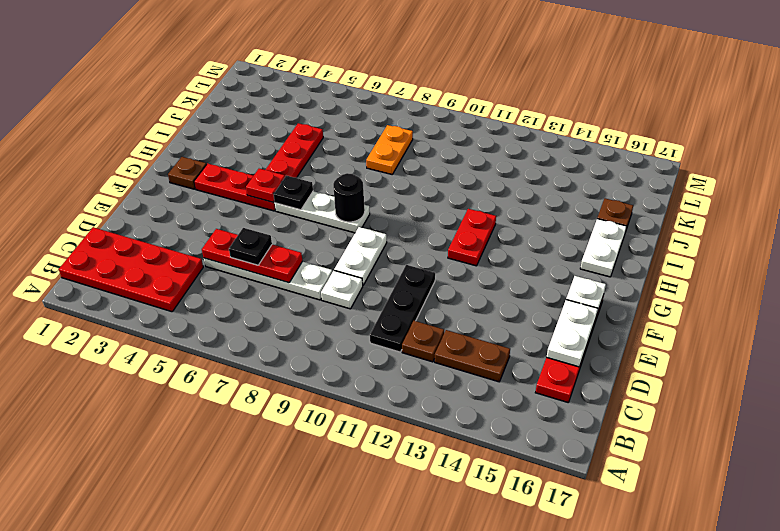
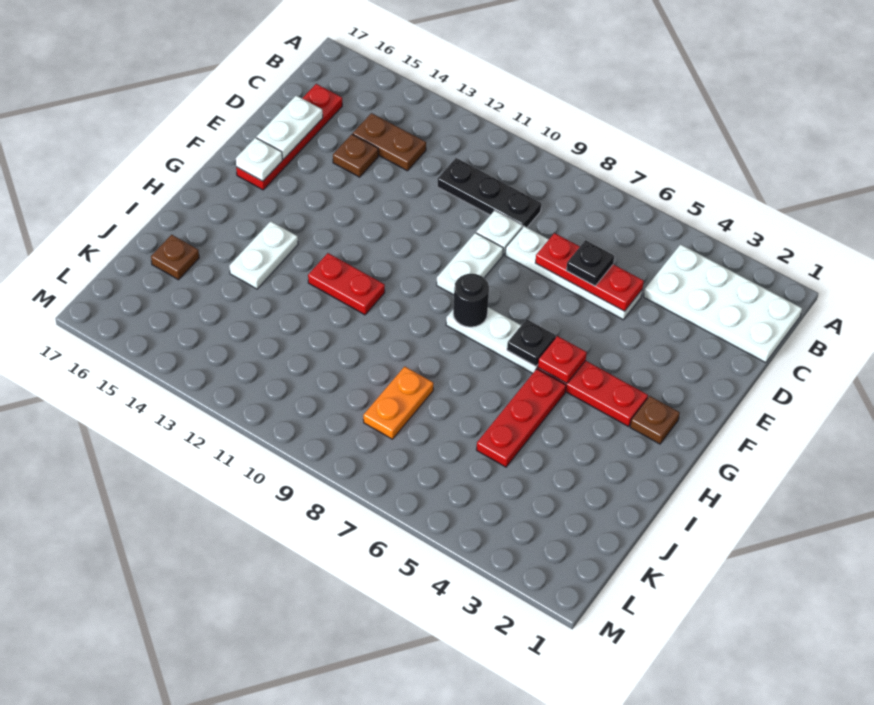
red 2x4 plate [59,227,203,312] -> white 2x4 plate [644,244,802,363]
black 1x3 plate [370,265,435,352] -> black 1x3 plate turned to [437,158,541,228]
brown 1x1 plate [402,321,444,362] -> brown 1x1 plate moved to [333,134,378,177]
red 1x2 plate [448,209,496,266] -> red 1x2 plate turned to [308,253,385,315]
white 1x2 plate [580,219,627,277] -> white 1x2 plate moved to [229,221,298,289]

